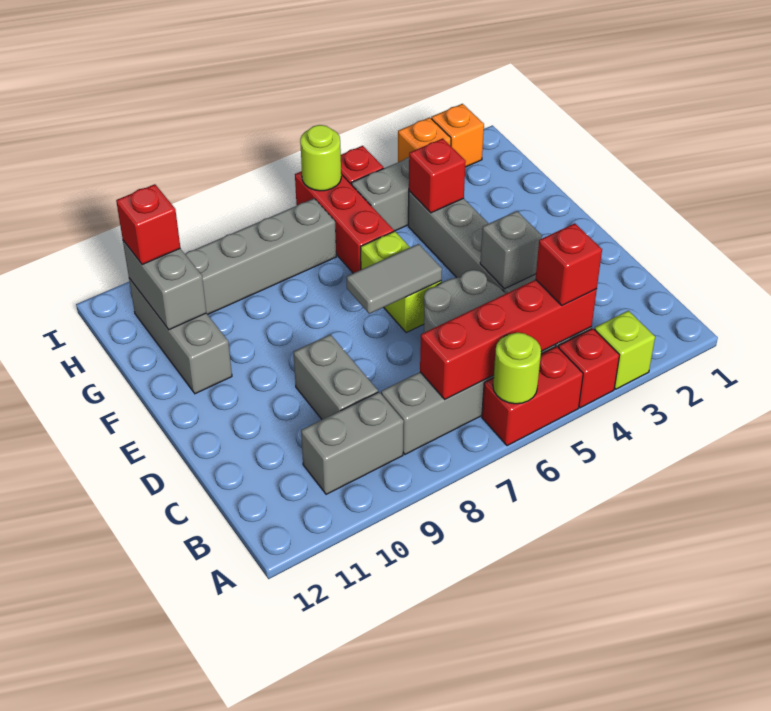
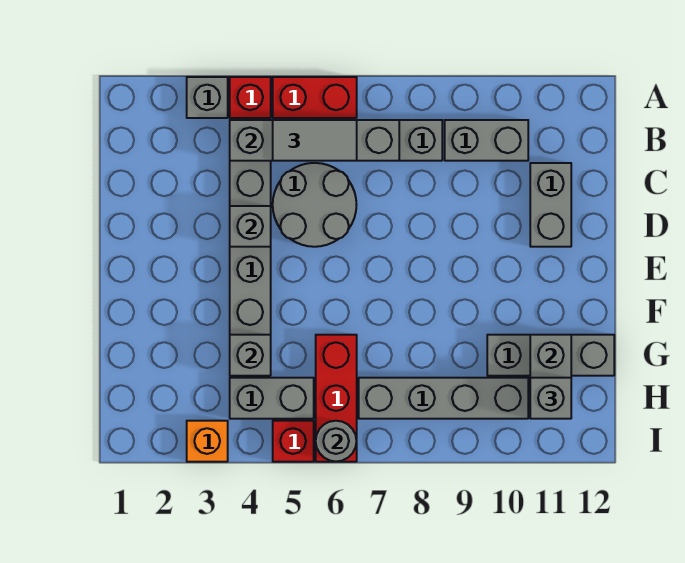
lime 1x1 brick [594,311,655,389] -> grey 1x1 brick [187,77,228,118]
lime 1x1 round brick [493,332,541,404] -> none
red 1x4 brick [420,280,597,399] -> grey 1x4 brick [230,120,399,161]
red 1x1 brick [535,223,602,306] -> none
grey 1x2 brick [294,334,378,419] -> grey 1x2 brick moved to [530,163,571,247]
lime 1x2 brick [361,231,441,333] -> none
grey 1x2 tile [347,244,442,314] -> grey 1x2 tile moved to [273,120,357,161]
grey 1x3 brick [129,278,232,394] -> grey 1x3 brick turned to [487,335,614,376]
red 1x1 brick [409,138,466,213] -> grey 1x1 brick [230,335,271,376]
red 1x1 brick [116,184,180,265] -> grey 1x1 brick [530,378,571,419]
orange 1x1 brick [431,104,484,167] -> none
lime 1x1 round brick [300,125,341,191] -> grey 1x1 round brick [316,421,357,462]

